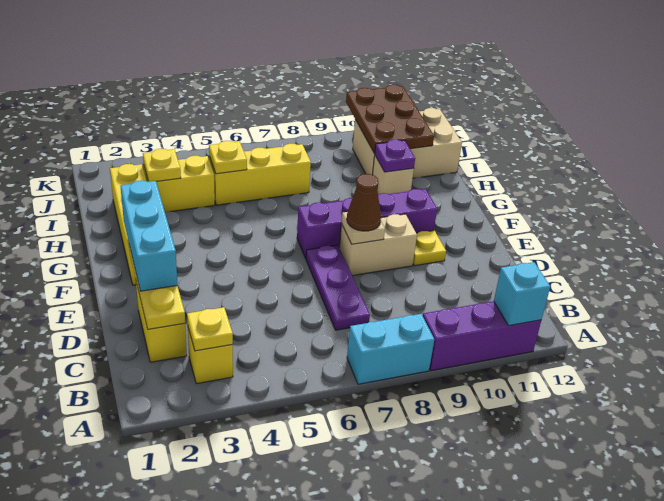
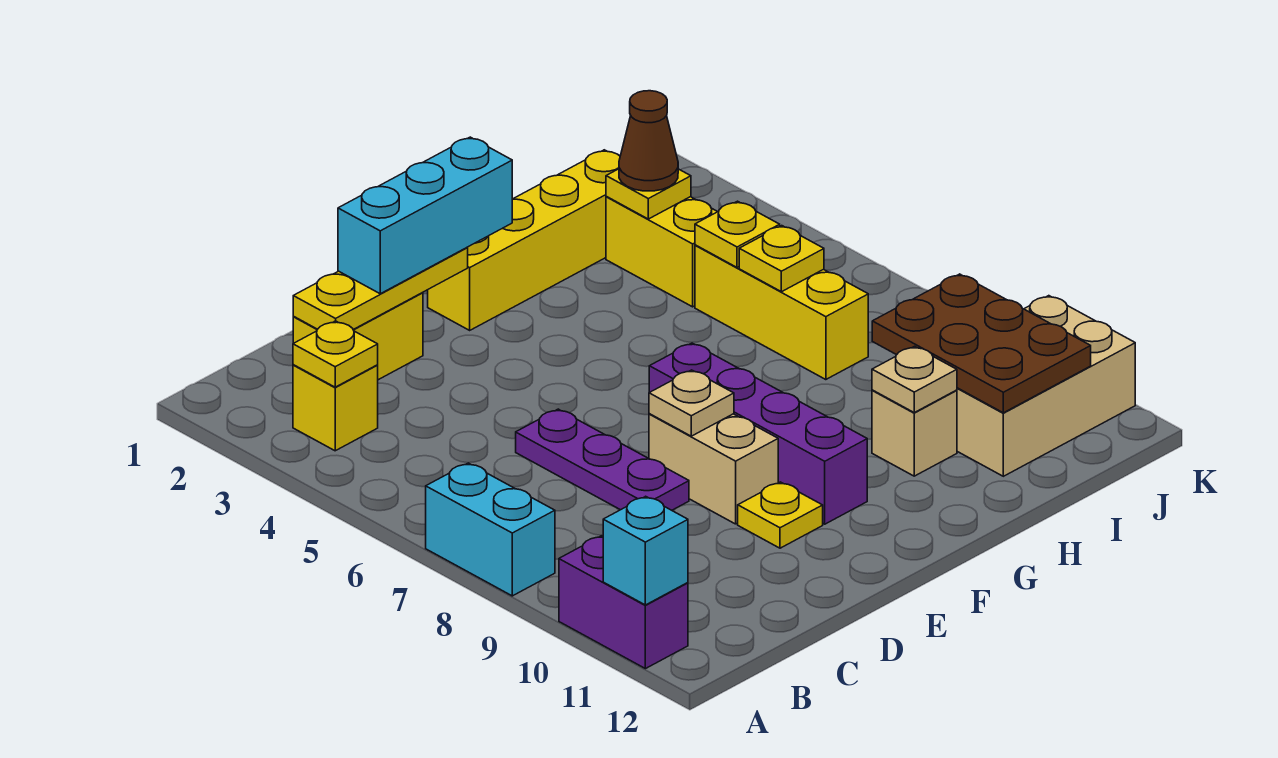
purple 1x3 brick [423,301,541,371] -> purple 1x2 brick [559,536,688,669]
purple 1x3 plate [306,245,370,330] -> purple 1x3 plate turned to [516,409,689,510]
brown 1x1 cone [347,174,381,231] -> brown 1x1 cone moved to [619,91,678,191]
purple 1x1 plate [374,140,415,172] -> tan 1x1 plate [872,346,957,412]
none -> yellow 1x1 plate [739,226,824,292]
tan 2x3 brick [353,108,462,178] -> tan 2x3 brick turned to [957,296,1135,476]
brown 2x3 plate [346,85,434,153] -> brown 2x3 plate turned to [872,274,1091,413]

